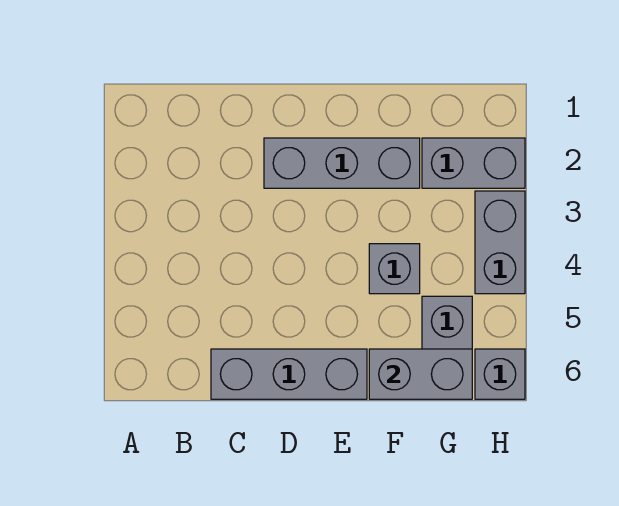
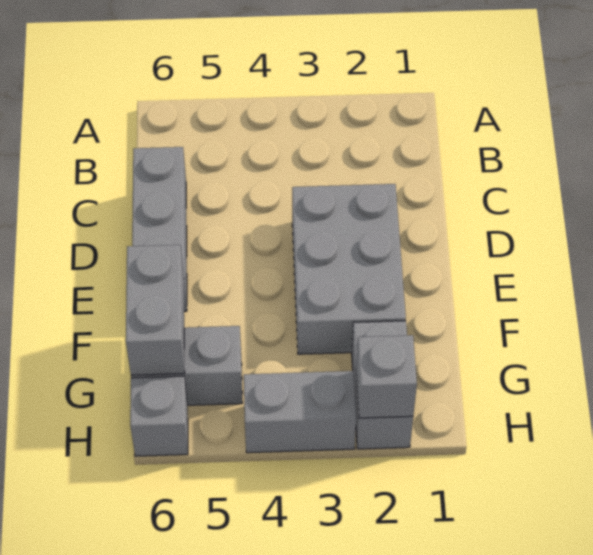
grey 1x3 brick [264,138,420,188] -> grey 2x3 brick [292,184,406,354]
grey 1x1 brick [369,244,420,294] -> grey 1x1 brick moved to [356,335,417,418]

